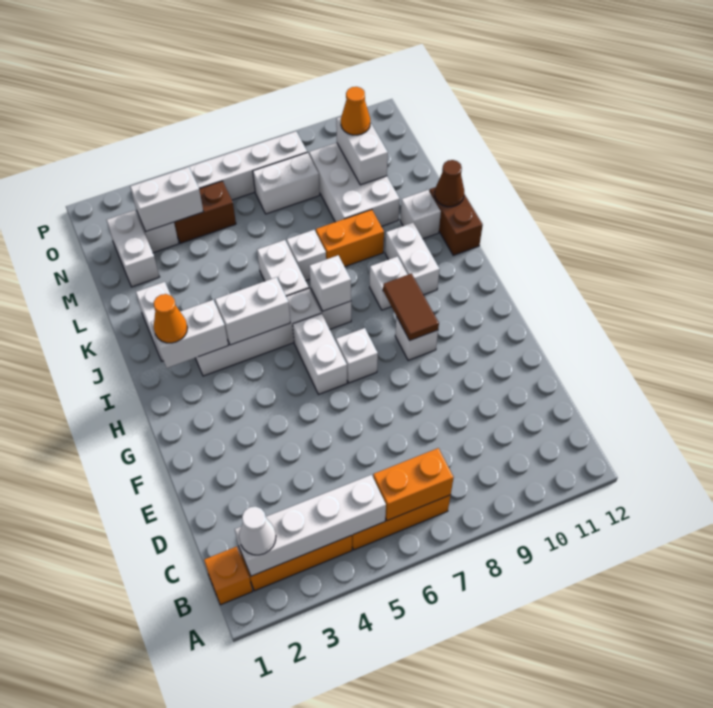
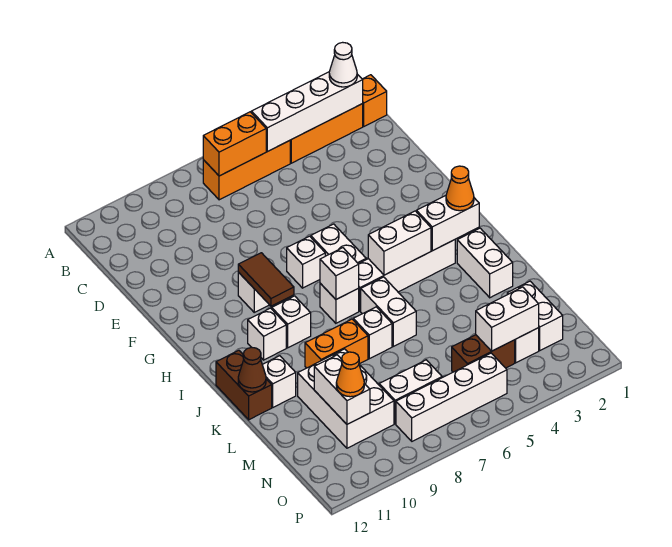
white 1x2 brick [385,223,440,295] -> white 1x1 brick [248,308,286,360]

